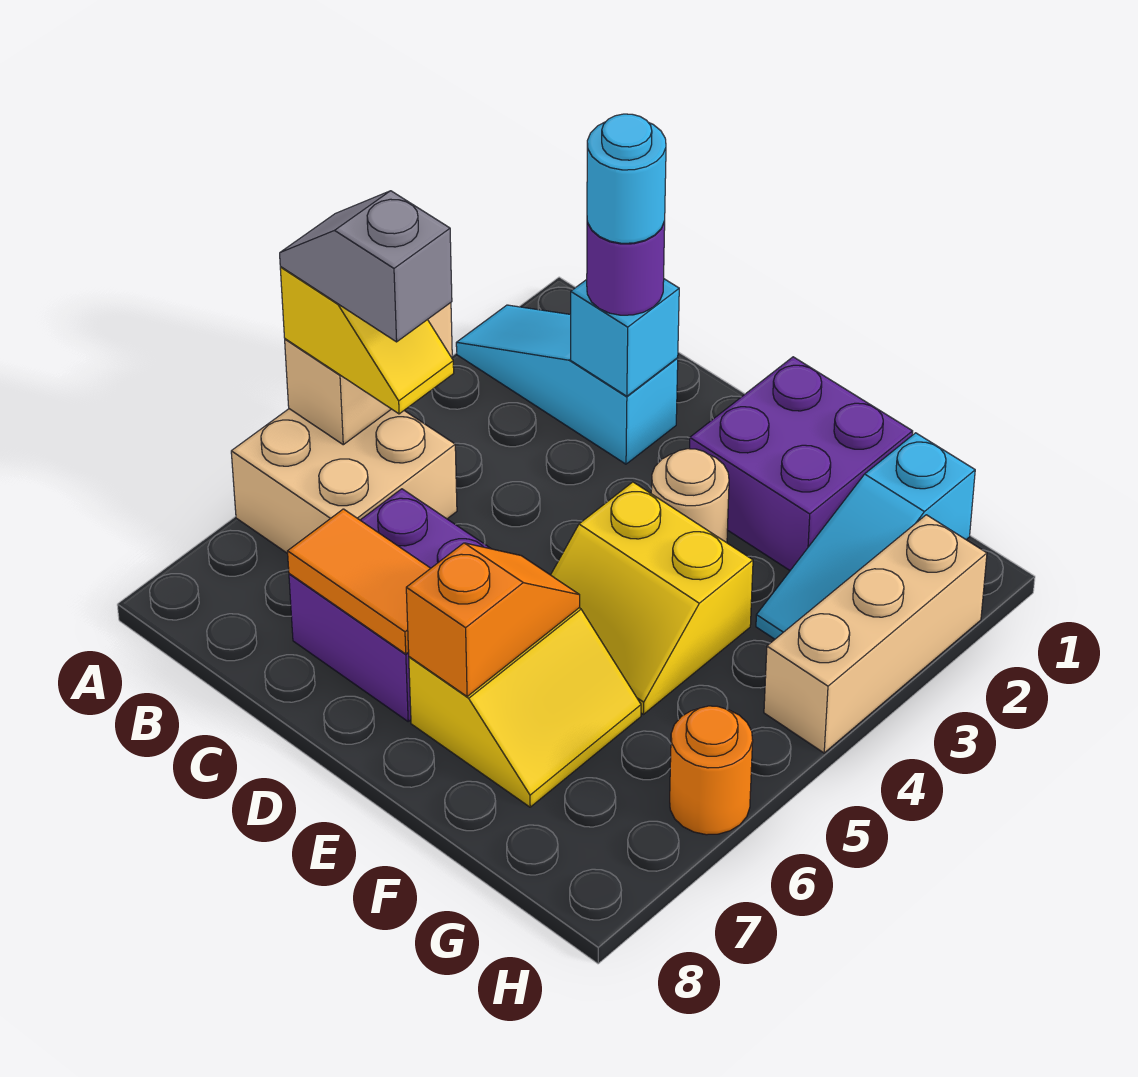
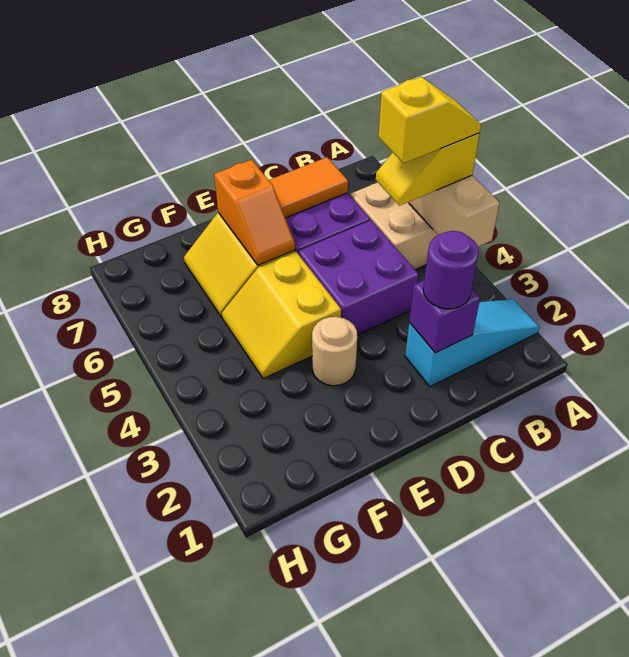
grey 1x2 slope [280,191,452,342] -> yellow 1x2 slope [378,77,481,163]
cyan 1x1 brick [571,279,679,396] -> purple 1x1 brick [409,280,480,353]
cyan 1x1 round brick [587,114,666,243] -> none
purple 2x2 brick [689,357,913,570] -> purple 2x2 brick moved to [298,220,419,335]
yellow 2x2 slope [551,482,753,714] -> yellow 2x2 slope turned to [222,252,341,379]
cyan 1x3 slope [756,433,975,639] -> none
tan 1x3 brick [764,515,987,753] -> none
orange 1x1 round brick [670,706,753,835] -> none

